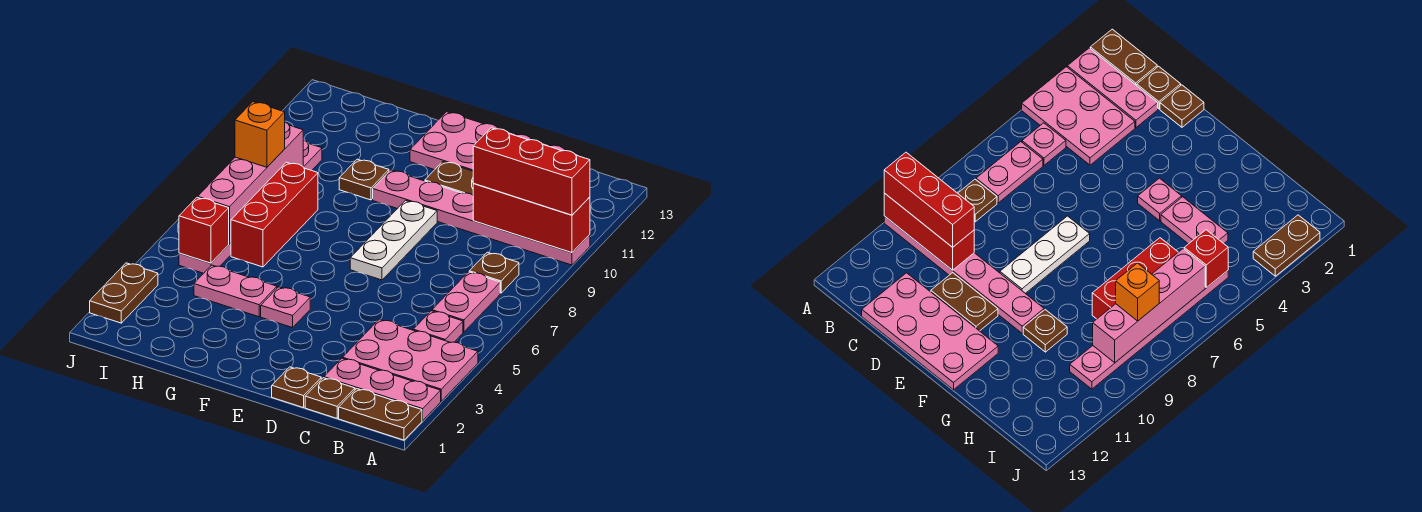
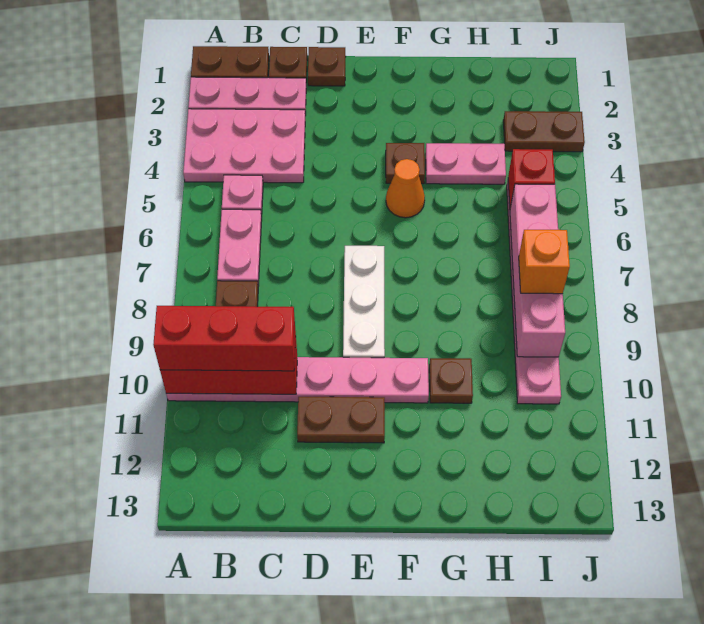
pink 2x4 plate [410,112,579,171] -> none
pink 1x1 plate [261,287,310,328] -> brown 1x1 plate [386,143,425,184]
none -> orange 1x1 cone [386,159,425,218]
red 1x3 brick [231,162,318,267] -> none
brown 1x2 plate [90,263,158,323] -> brown 1x2 plate turned to [503,111,585,152]

